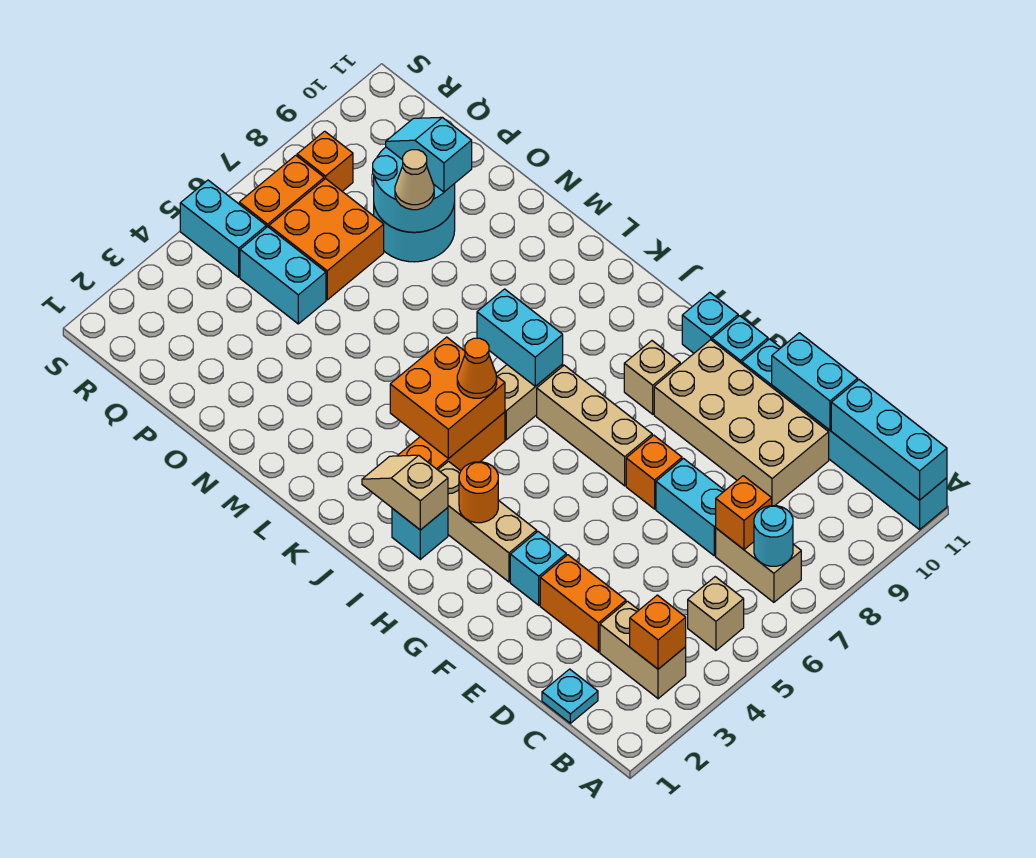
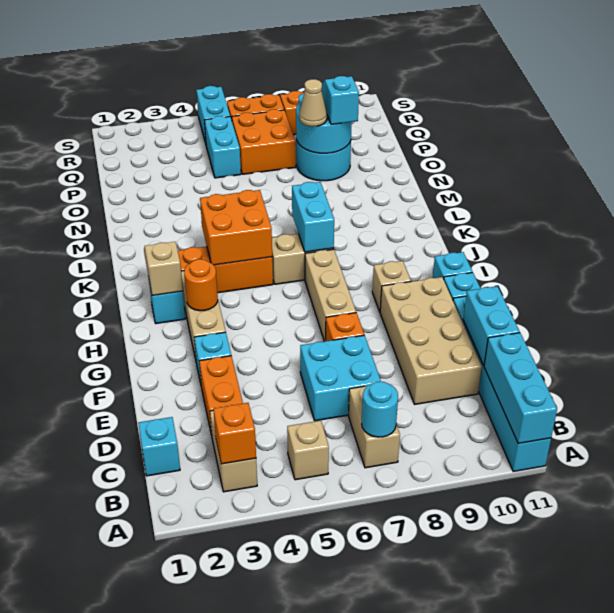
cyan 1x1 plate [542,669,598,723] -> cyan 1x1 brick [138,417,180,476]
orange 1x1 brick [716,476,772,549] -> none
cyan 1x2 brick [656,459,725,556] -> cyan 2x2 brick [300,335,381,421]
orange 1x1 cone [457,338,497,398] -> none

